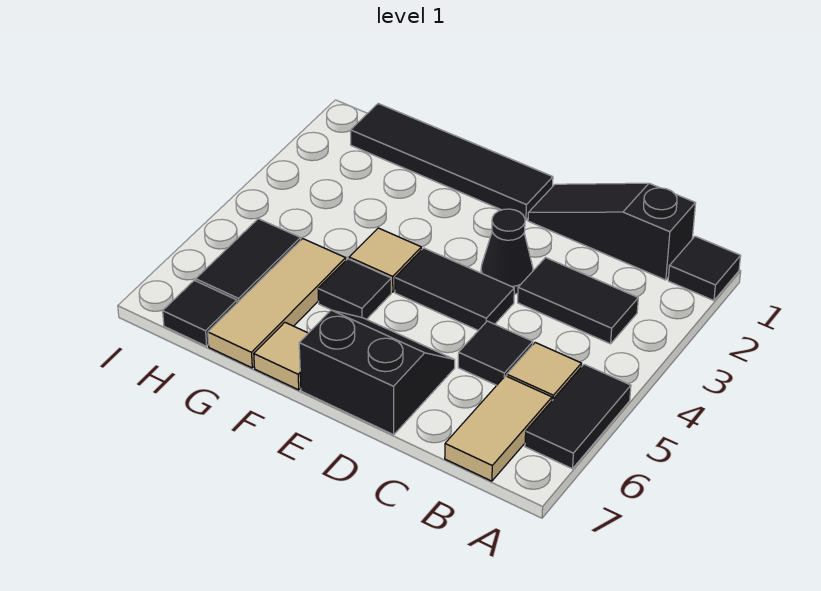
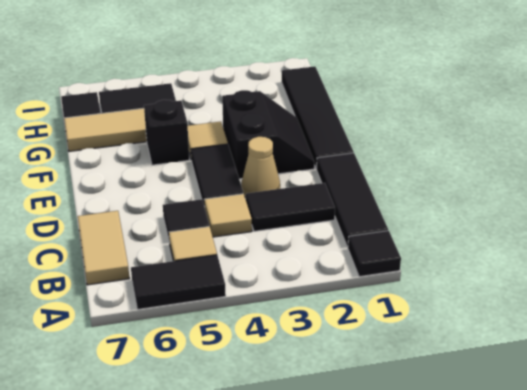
black 1x3 slope [528,183,696,280] -> black 1x3 tile [317,153,388,247]
black 1x2 tile [518,258,638,344] -> black 1x2 tile turned to [246,183,335,231]
tan 1x2 tile [445,376,552,481] -> tan 1x2 tile turned to [78,211,130,285]
black 1x1 cone [481,209,533,294] -> tan 1x1 cone [241,137,280,197]
black 2x2 slope [299,310,455,435] -> black 2x2 slope moved to [222,90,314,179]
black 1x1 tile [318,259,391,319] -> black 1x1 brick [144,100,189,165]
tan 1x1 tile [254,322,308,390] -> tan 1x1 tile moved to [204,194,252,237]

